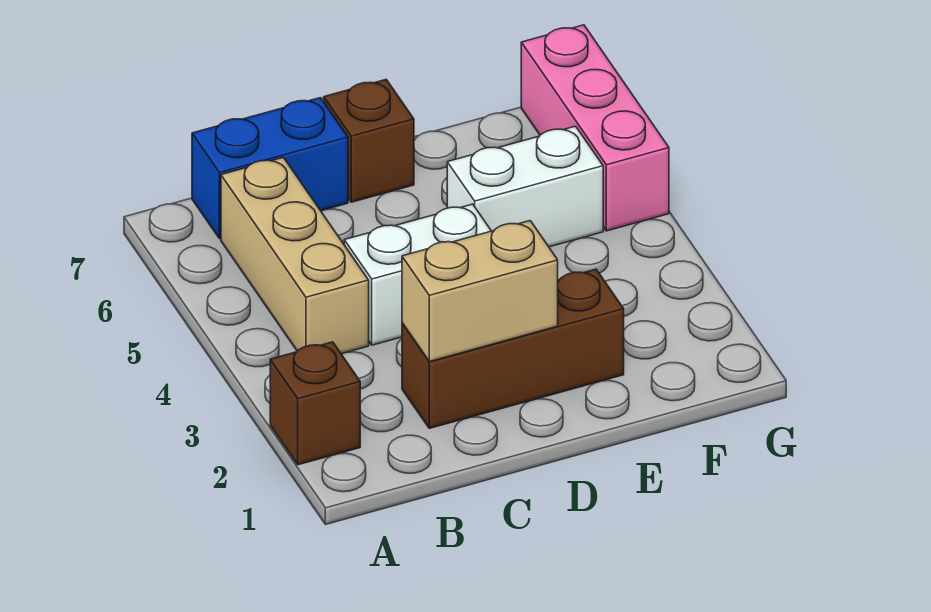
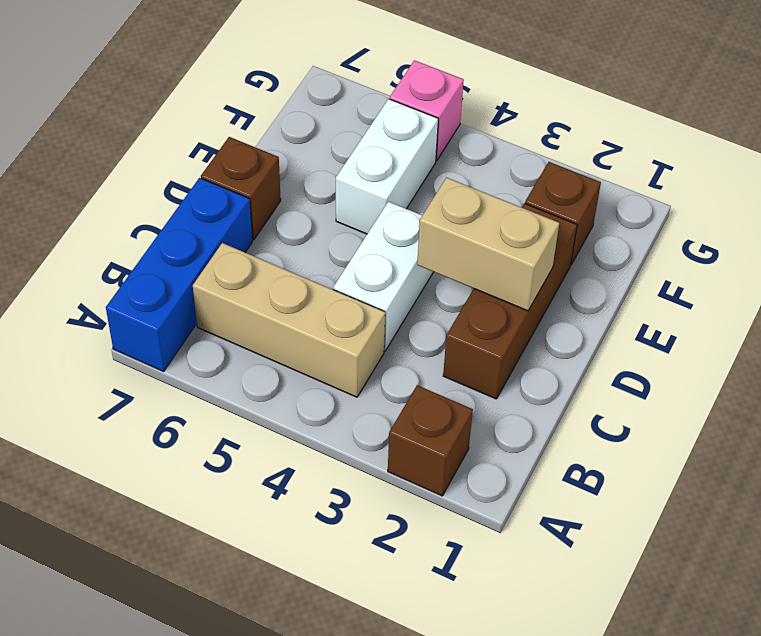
blue 1x2 brick [192,98,348,239] -> blue 1x3 brick [106,178,252,371]
tan 1x2 brick [402,221,558,362] -> tan 1x2 brick turned to [417,178,559,311]
none -> brown 1x1 brick [525,162,601,265]
pink 1x3 brick [521,25,669,231] -> pink 1x1 brick [390,60,464,161]

